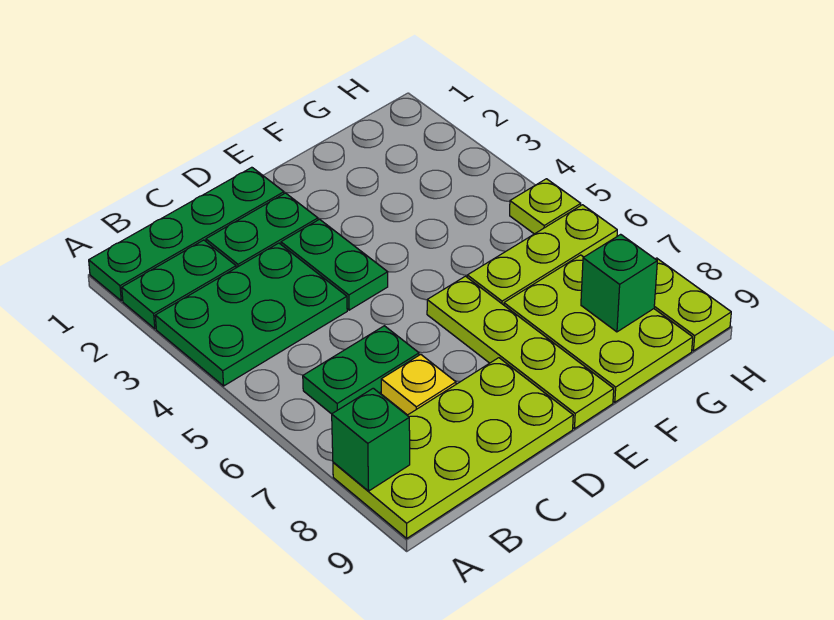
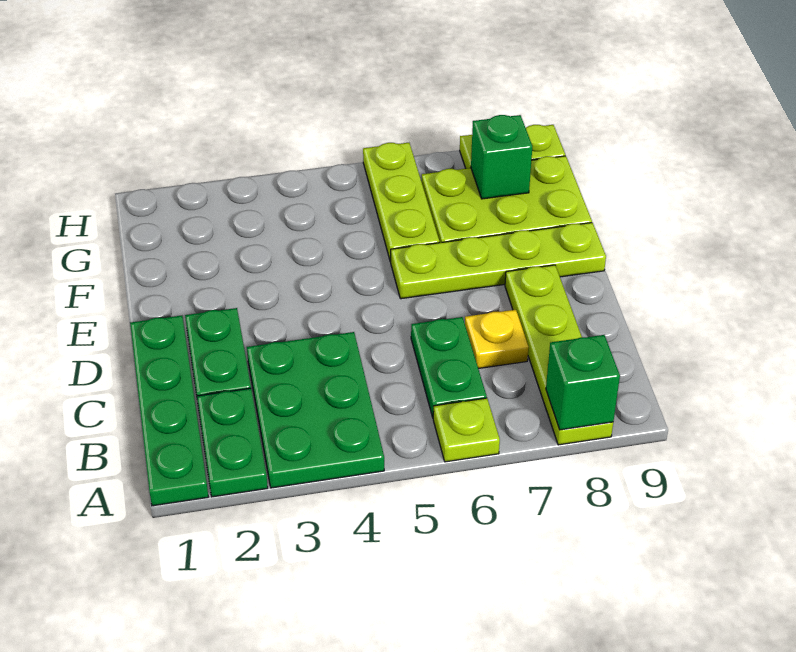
lime 2x4 plate [333,358,573,538] -> lime 1x4 plate [505,265,613,445]
green 1x2 plate [281,219,388,310] -> none
lime 1x1 plate [510,179,581,234] -> lime 1x1 plate moved to [433,398,500,462]

